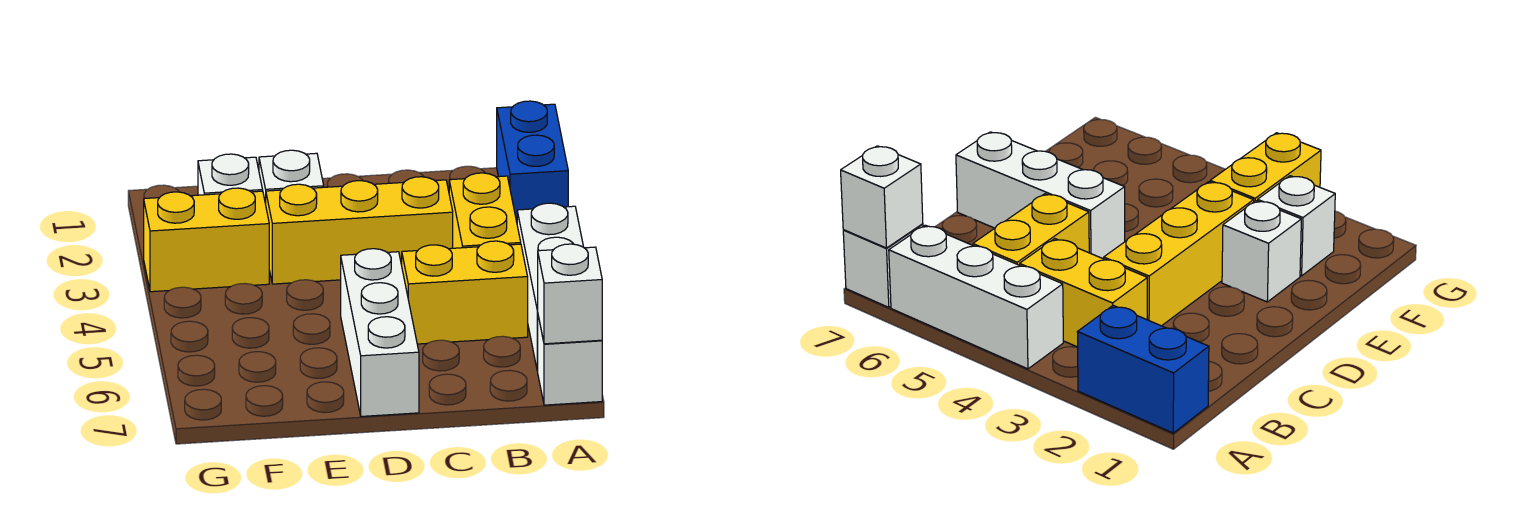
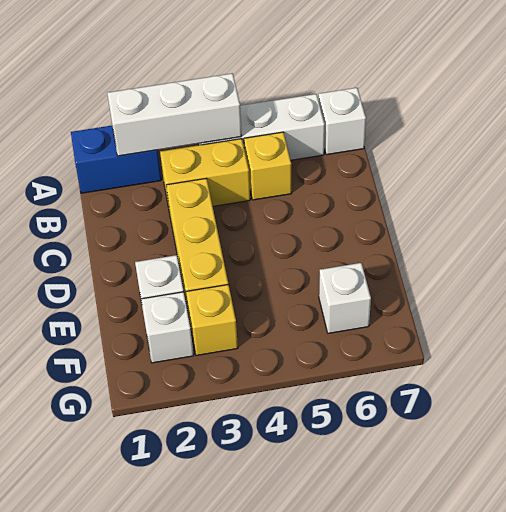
white 1x1 brick [537,244,602,344] -> white 1x1 brick moved to [319,263,371,333]
yellow 1x2 brick [402,241,528,344] -> yellow 1x1 brick [244,132,292,200]
white 1x3 brick [341,249,419,416] -> white 1x3 brick moved to [107,73,242,156]
yellow 1x2 brick [144,188,269,292] -> yellow 1x1 brick [186,285,238,356]

